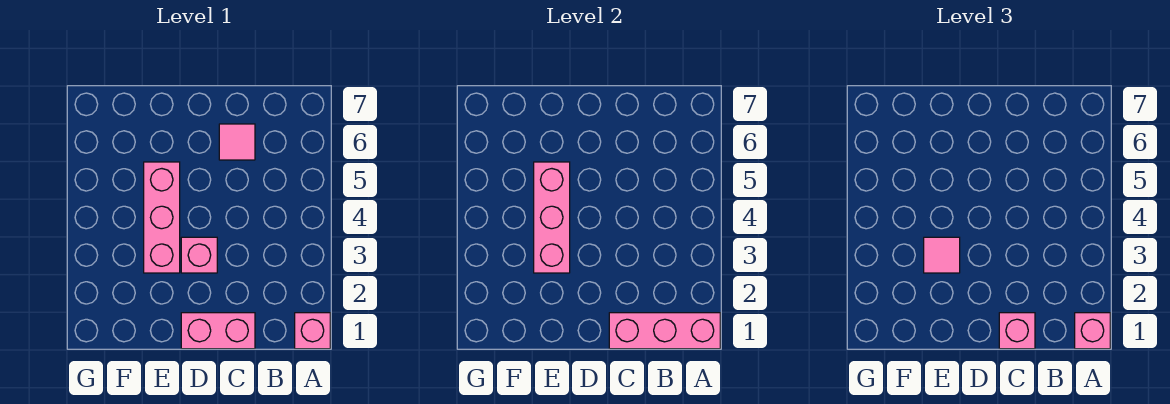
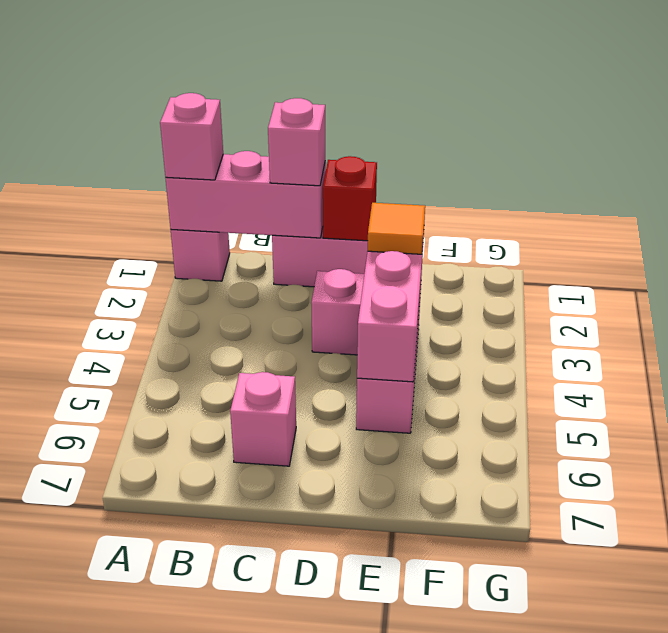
pink 1x1 tile [219,124,255,160] -> pink 1x1 brick [230,372,296,466]
none -> red 1x1 brick [323,156,377,241]
pink 1x1 tile [924,237,960,273] -> orange 1x1 tile [368,203,425,254]

